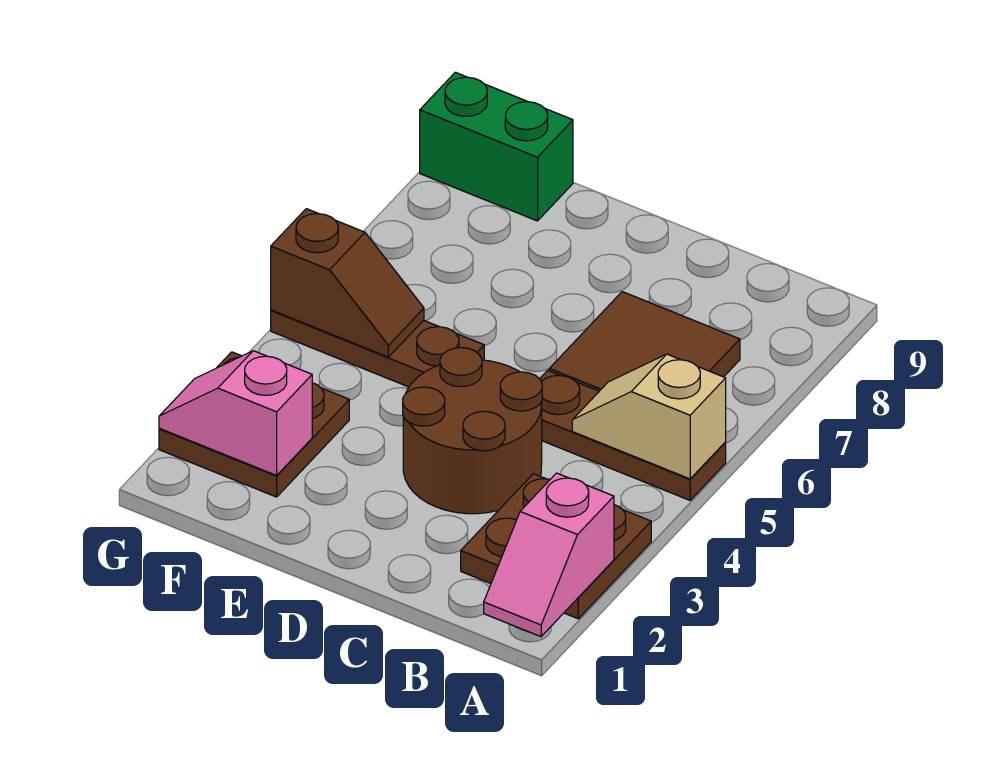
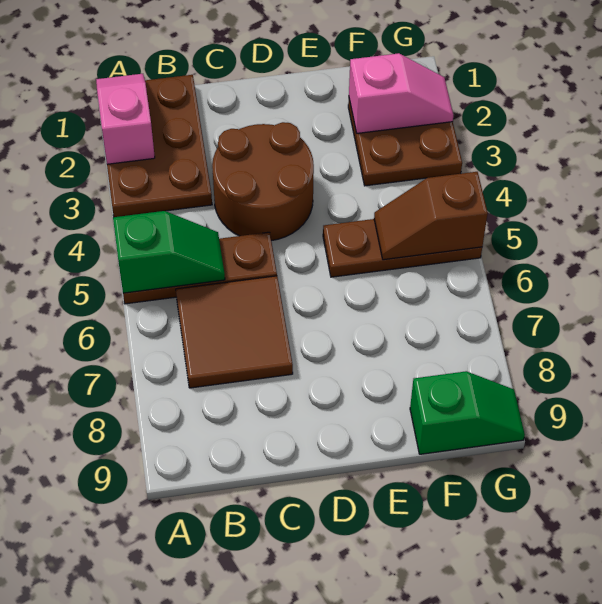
brown 2x2 plate [461,474,651,619] -> brown 2x3 plate [107,75,212,217]
tan 1x2 slope [572,354,726,479] -> green 1x2 slope [113,211,225,293]
green 1x2 brick [420,72,573,221] -> green 1x2 slope [410,371,525,454]

